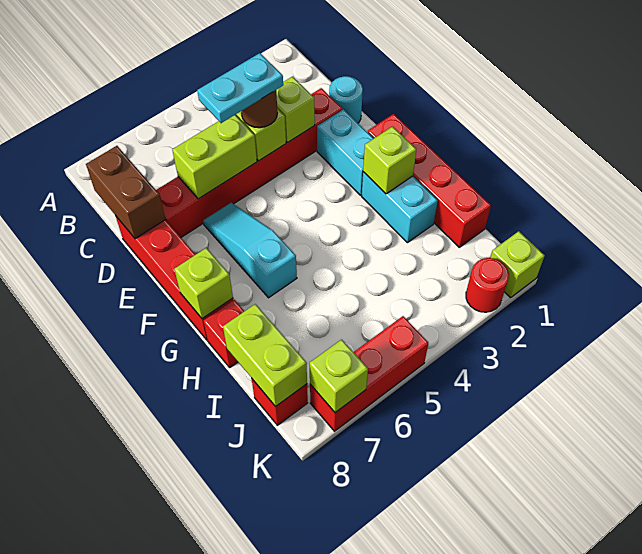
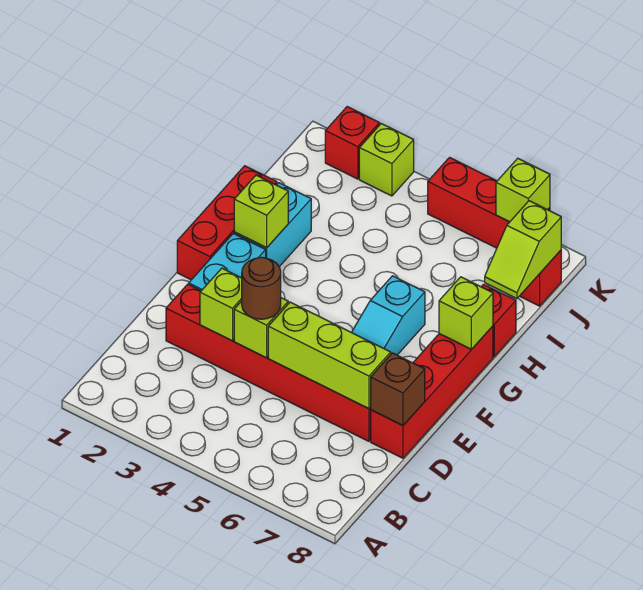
brown 1x2 brick [86,146,166,239] -> brown 1x1 brick [371,353,425,426]
cyan 1x1 round brick [329,76,363,123] -> none
cyan 1x2 plate [197,53,283,123] -> none
lime 1x2 brick [172,115,257,199] -> lime 1x3 brick [268,302,391,409]
red 1x4 brick [368,114,491,247] -> red 1x3 brick [177,166,277,280]
lime 1x2 brick [223,304,307,406] -> lime 1x2 slope [485,201,561,299]
lime 1x1 brick [490,231,545,298] -> lime 1x1 brick moved to [359,124,414,196]
red 1x1 round brick [466,258,509,312] -> red 1x1 brick [325,107,380,179]

